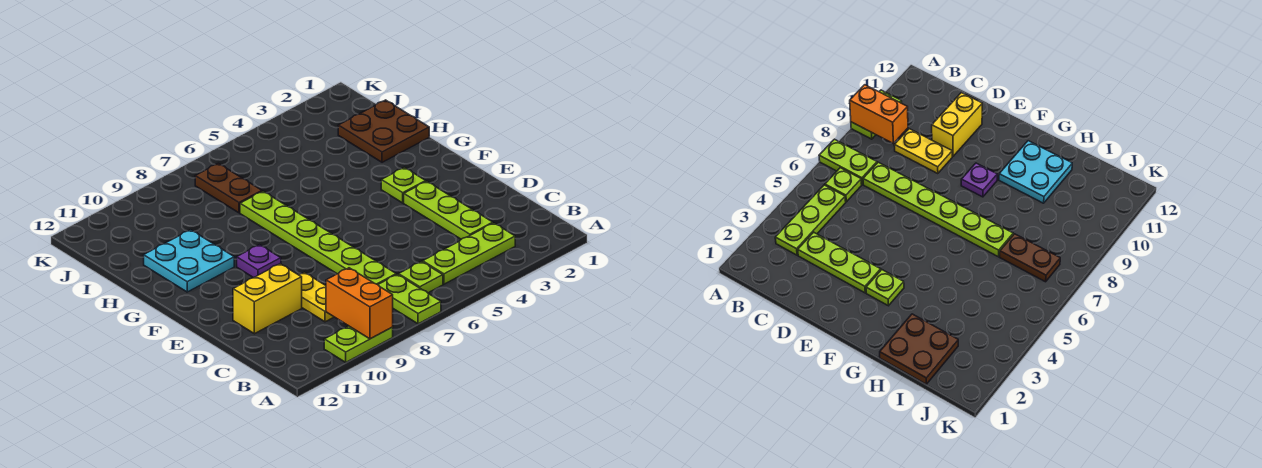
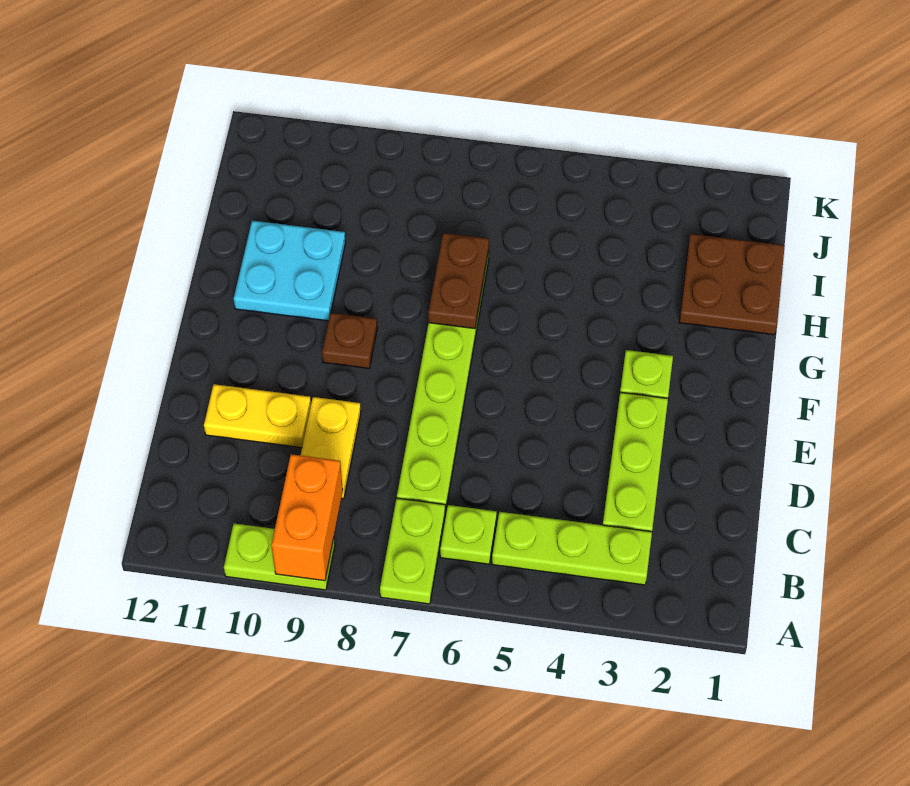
yellow 1x2 brick [233,264,302,334] -> yellow 1x2 plate [204,384,311,448]
purple 1x1 plate [237,245,281,278] -> brown 1x1 plate [322,313,377,368]
brown 1x2 plate [195,163,262,213] -> brown 1x2 plate moved to [428,233,489,329]

